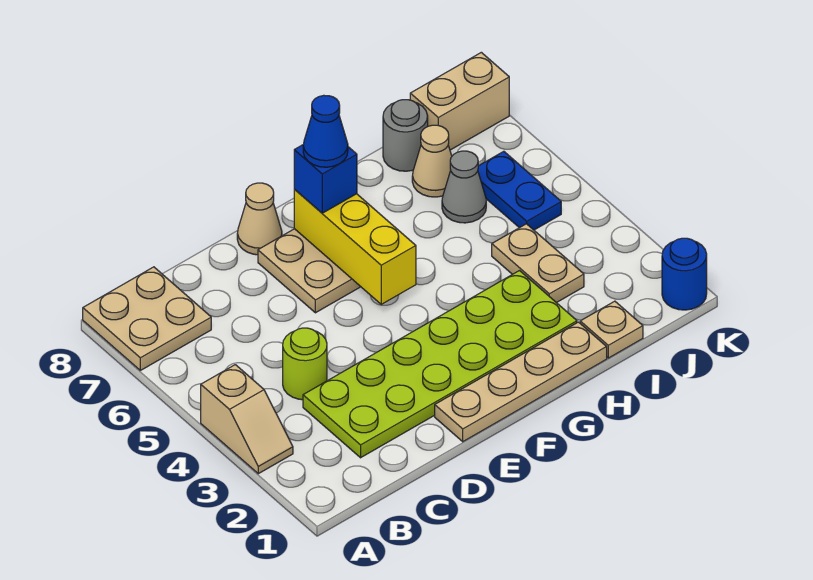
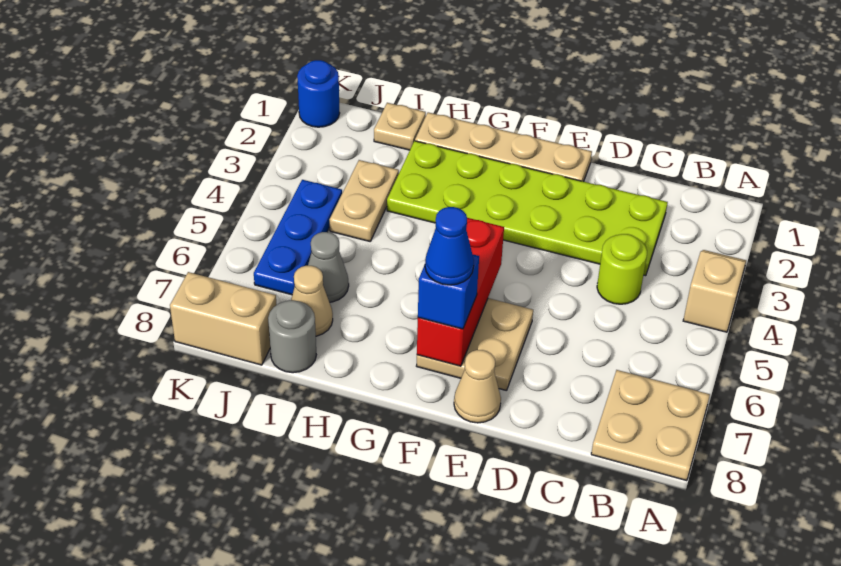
yellow 1x3 brick [294,189,416,304] -> red 1x3 brick [417,218,504,366]
blue 1x2 plate [478,151,561,230] -> blue 1x3 plate [254,180,342,295]

